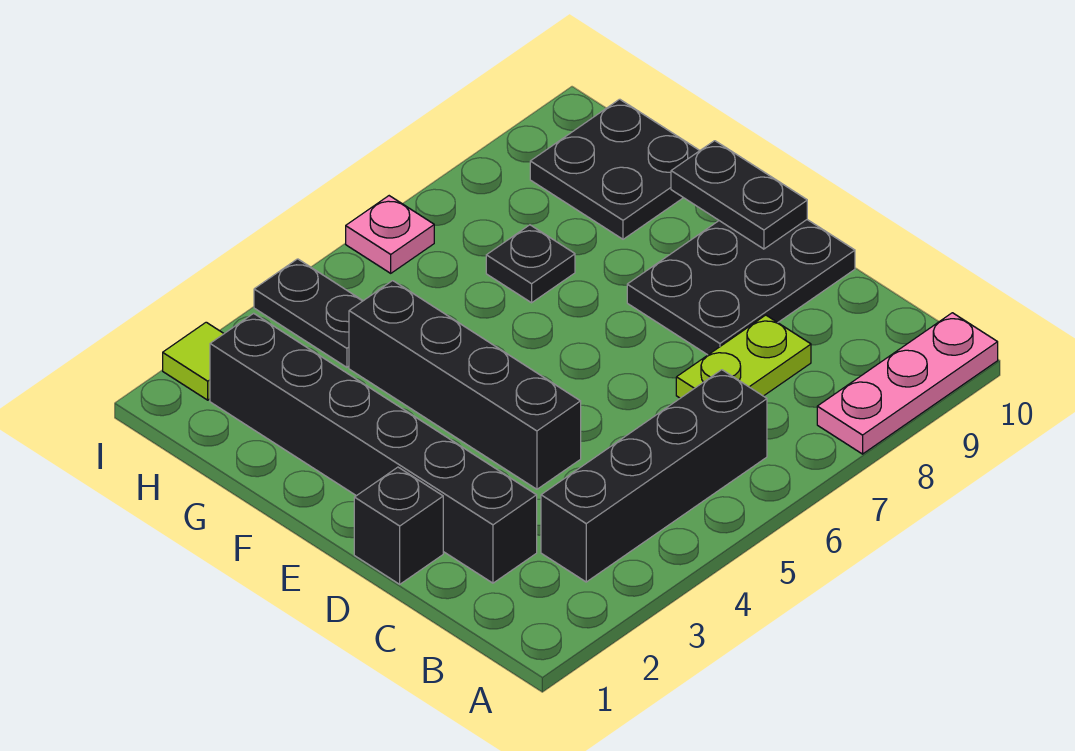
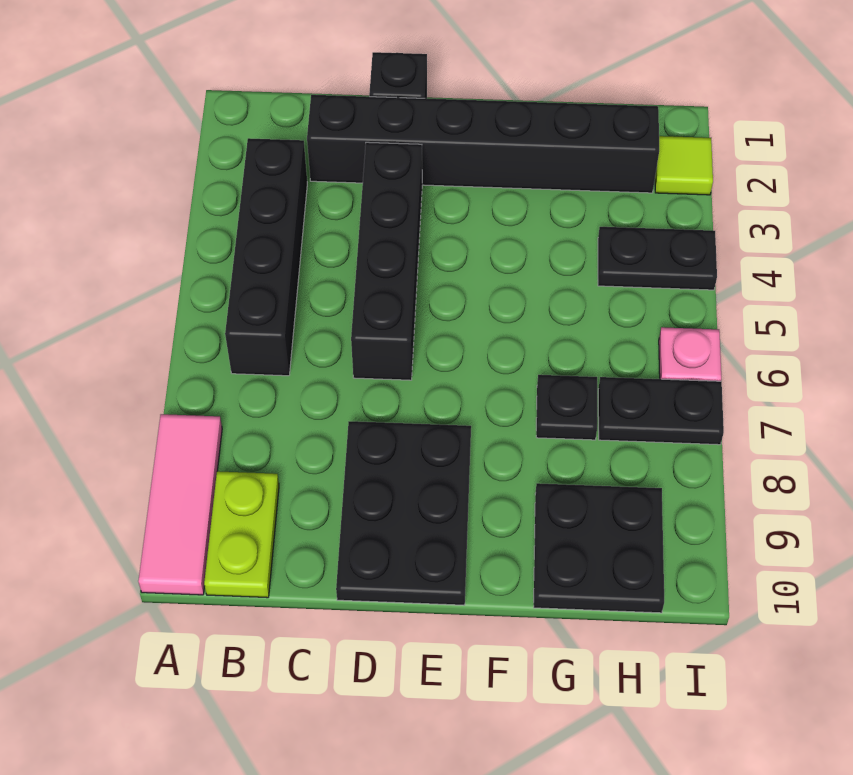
pink 1x3 plate [817,313,998,454] -> pink 1x3 tile [138,414,222,595]
lime 1x2 plate [676,315,811,398] -> lime 1x2 plate moved to [204,471,279,598]
black 1x4 brick [349,281,581,489] -> black 1x4 brick turned to [351,142,422,380]
black 1x2 plate [671,141,807,249] -> black 1x2 plate moved to [598,377,724,445]

